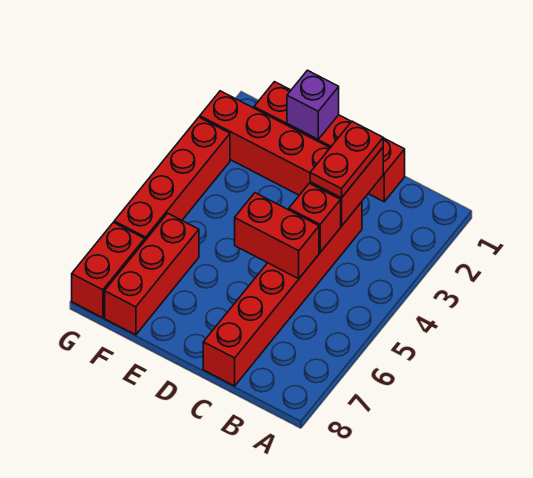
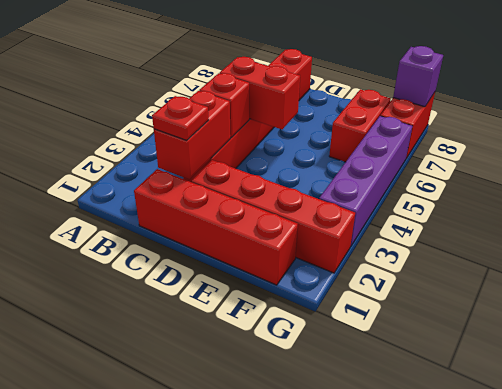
red 1x2 plate [310,121,383,198] -> red 1x1 plate [152,96,209,140]
purple 1x1 brick [287,70,339,139] -> purple 1x1 brick moved to [393,46,443,107]
red 1x3 brick [105,213,199,335] -> red 1x2 brick [329,89,391,162]
red 1x4 brick [114,117,230,240] -> purple 1x4 brick [319,116,412,247]

